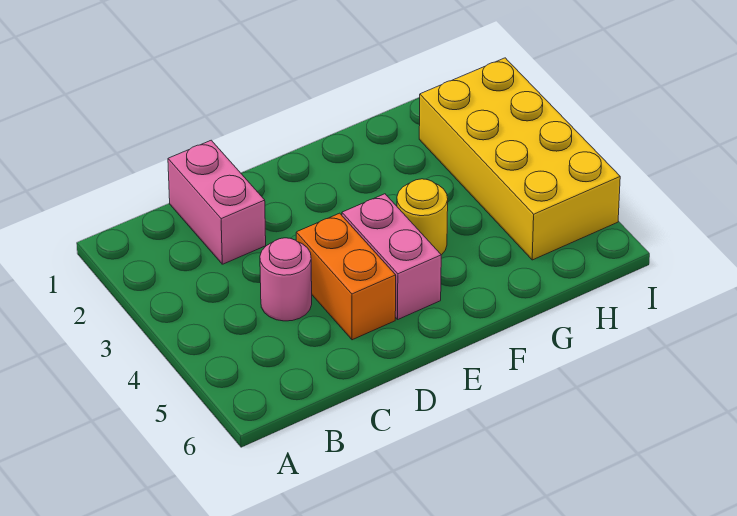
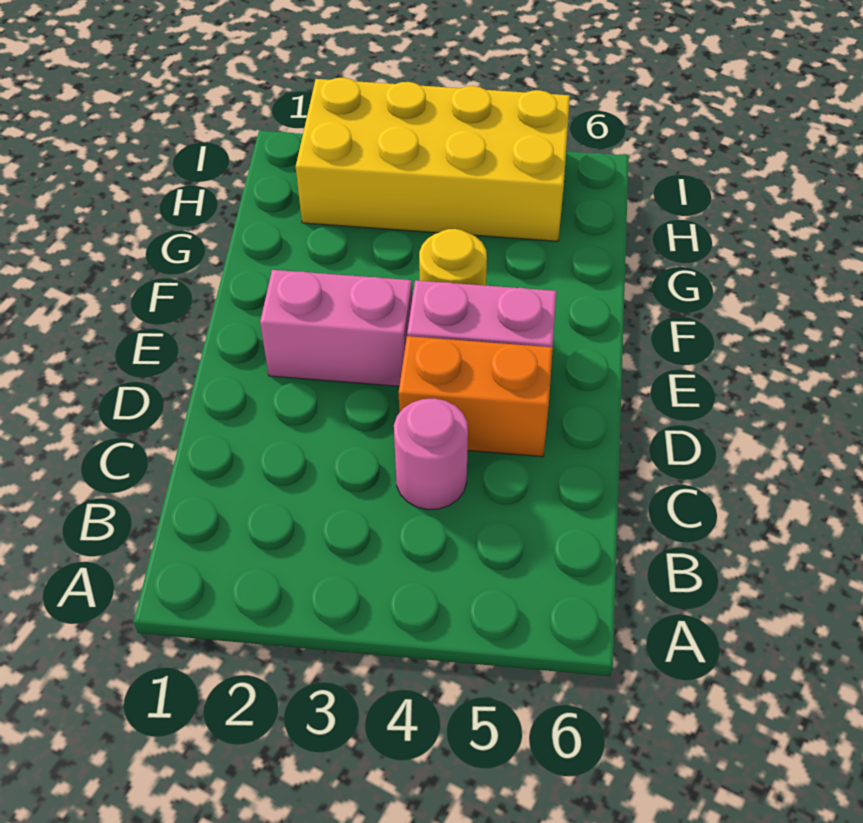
pink 1x2 brick [168,140,266,264] -> pink 1x2 brick moved to [260,270,412,386]

